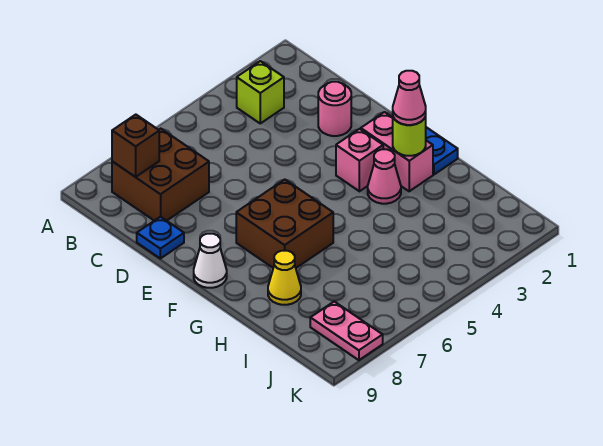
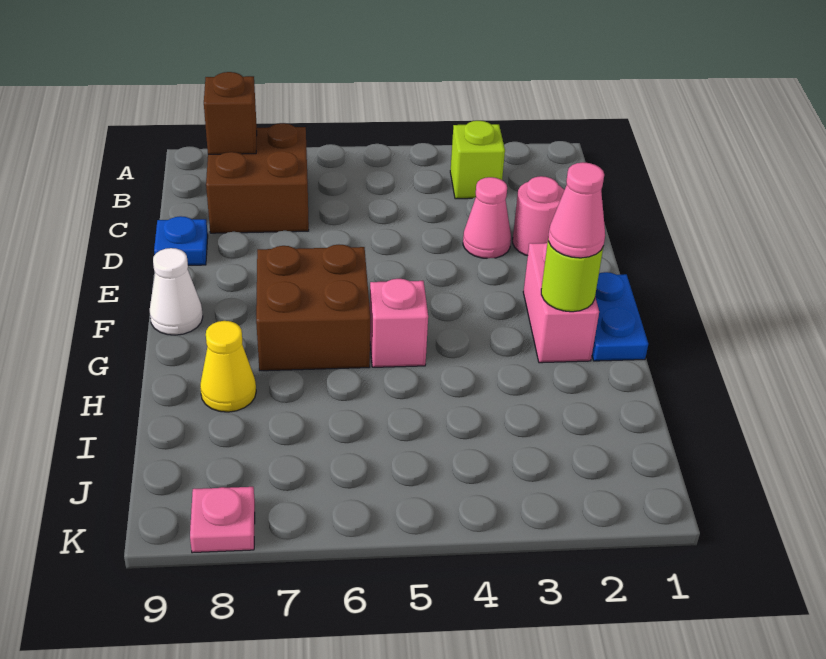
pink 1x1 brick [336,129,383,191] -> pink 1x1 brick moved to [370,279,428,367]
pink 1x1 cone [368,149,401,204] -> pink 1x1 cone moved to [463,177,511,258]
pink 1x2 plate [310,302,383,360] -> pink 1x1 plate [190,487,255,553]

